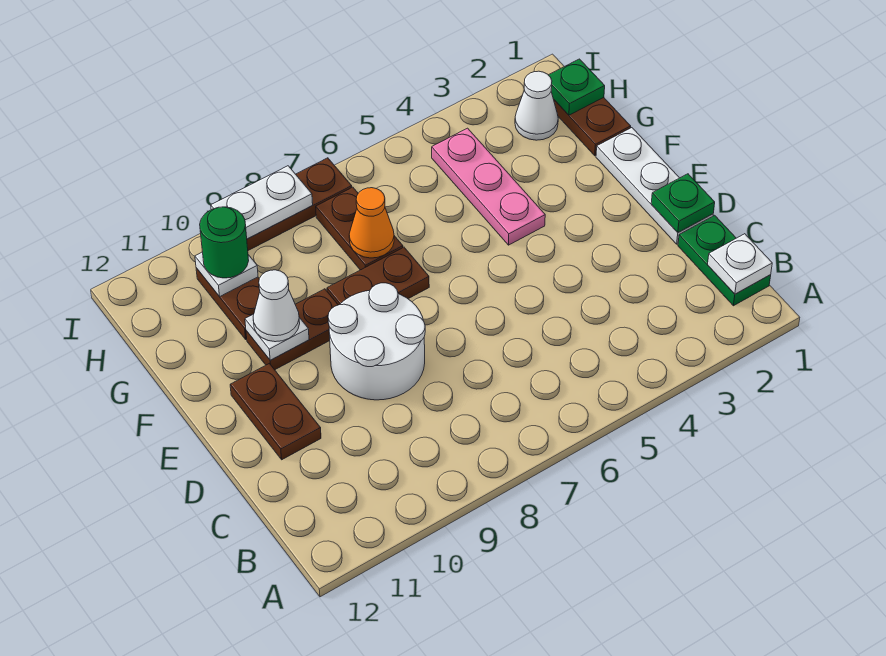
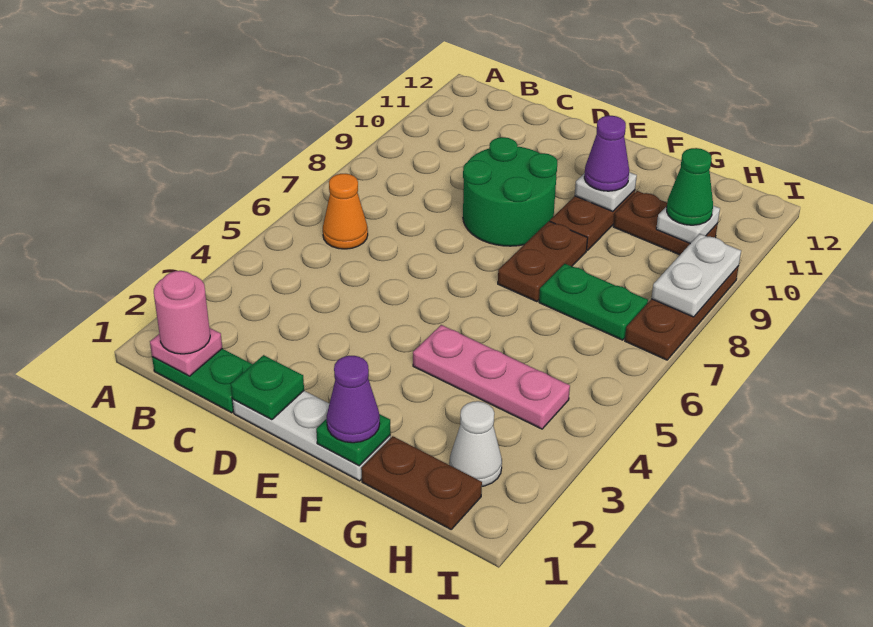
white 1x1 plate [708,234,772,294] -> pink 1x1 plate [150,328,222,376]
none -> pink 1x1 round brick [154,271,210,354]
white 2x2 round brick [328,283,425,400] -> green 2x2 round brick [463,137,557,246]
brown 1x2 plate [230,364,321,460] -> none
none -> purple 1x1 cone [327,356,380,443]
white 1x1 cone [253,270,300,342] -> purple 1x1 cone [584,116,629,191]
brown 1x2 plate [316,187,403,270] -> green 1x2 plate [539,264,648,340]
orange 1x1 cone [349,188,394,258] -> orange 1x1 cone moved to [323,174,368,249]
green 1x1 plate [549,59,605,115] -> green 1x1 plate moved to [316,414,391,466]
green 1x1 round brick [200,207,249,278] -> green 1x1 cone [667,148,713,225]

